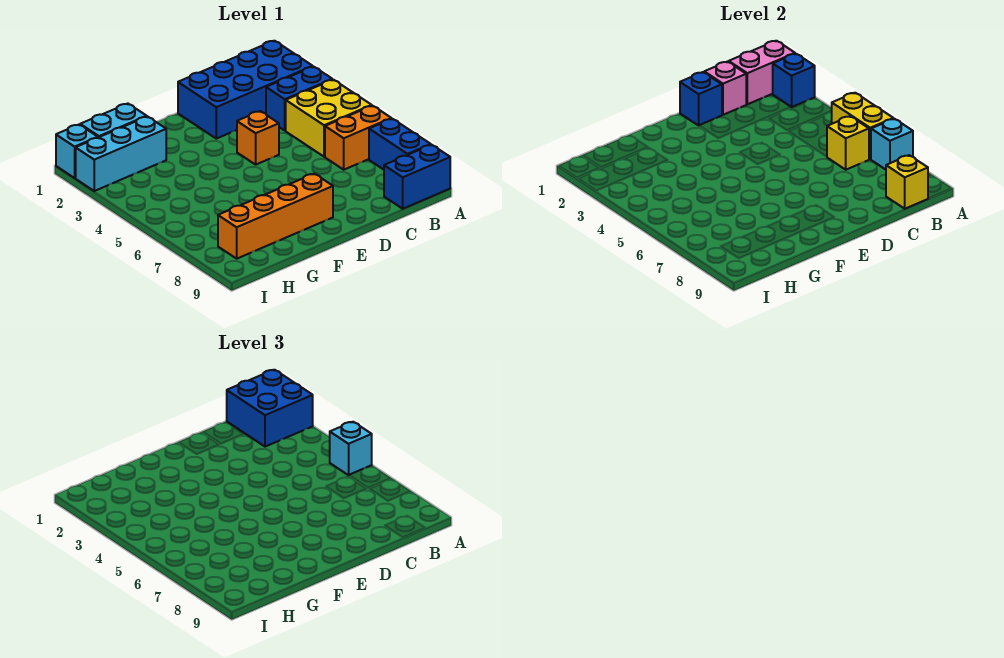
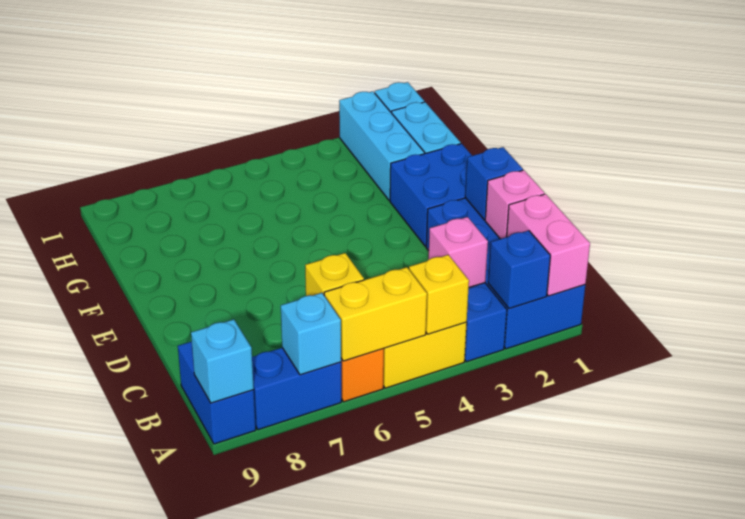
blue 2x2 brick [227,370,313,447] -> blue 2x2 brick moved to [390,144,472,247]
cyan 1x1 brick [330,422,372,475] -> cyan 1x1 brick moved to [191,319,254,403]
none -> pink 1x1 brick [428,217,488,287]
yellow 1x1 brick [886,155,928,209] -> yellow 1x1 brick moved to [409,255,469,334]
orange 1x1 brick [237,111,279,165] -> none
orange 1x4 brick [218,174,333,259] -> none

